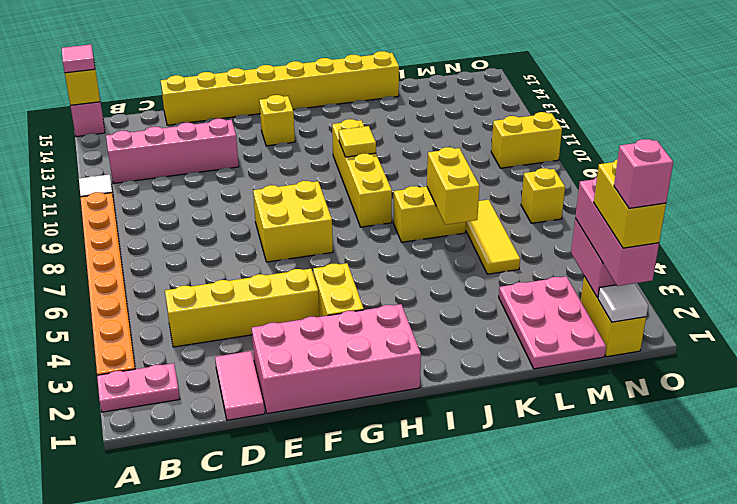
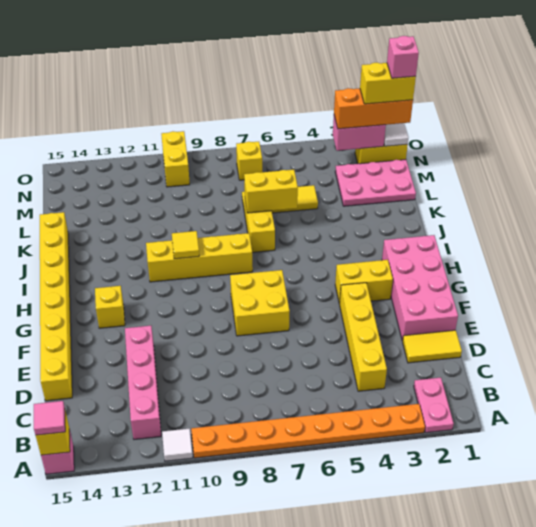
pink 1x2 tile [215,351,265,420] -> yellow 1x2 tile [403,330,462,363]
pink 1x3 brick [575,177,659,286] -> orange 1x3 brick [334,88,413,129]

